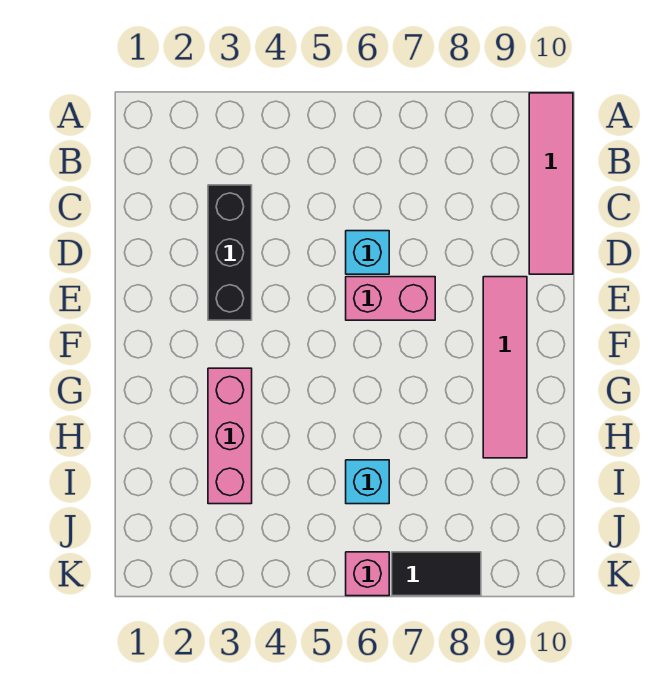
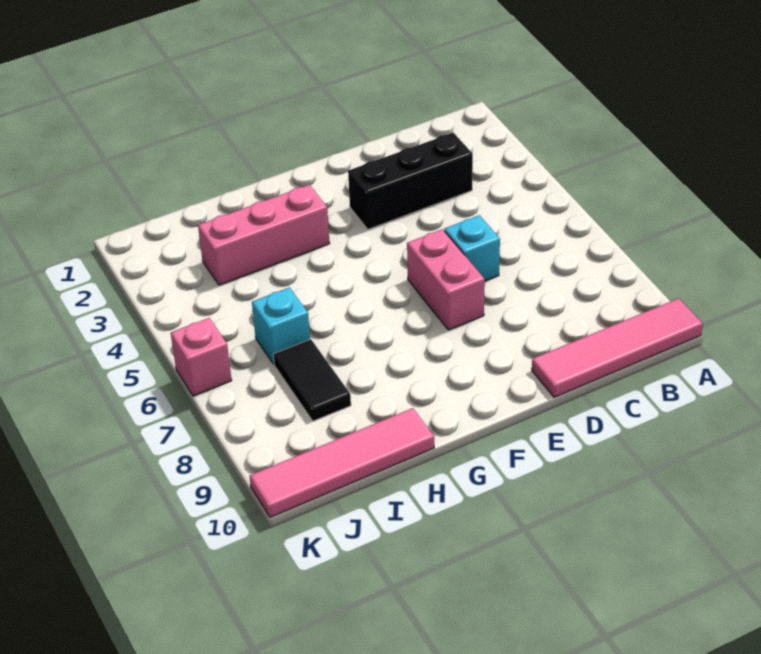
pink 1x4 tile [483,277,527,458] -> pink 1x4 tile moved to [250,408,434,517]
black 1x2 tile [392,552,481,596] -> black 1x2 tile moved to [273,339,351,421]

